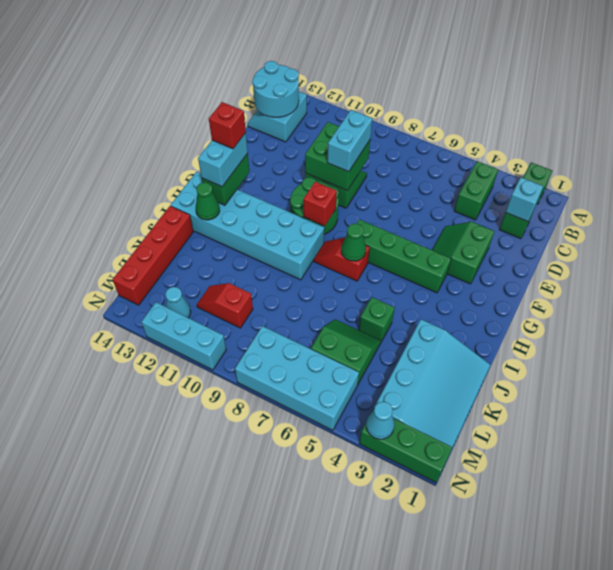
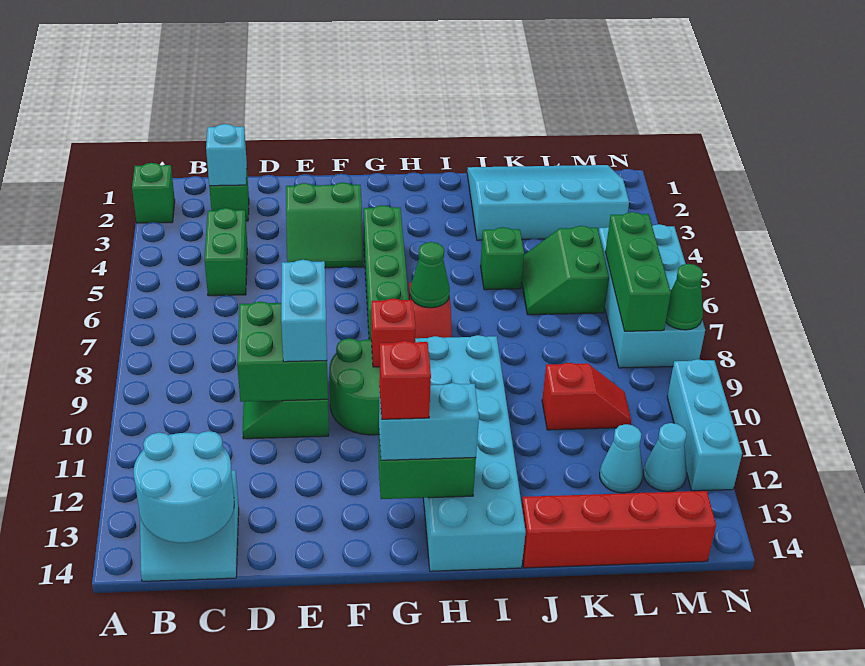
green 1x2 brick [455,161,498,220] -> green 1x2 brick turned to [205,208,247,296]
cyan 1x2 brick [327,110,372,172] -> cyan 1x2 brick turned to [281,260,327,362]
green 1x1 cone [196,182,220,220] -> green 1x1 cone moved to [666,264,703,330]
red 1x2 slope [197,283,253,328] -> red 1x2 slope turned to [542,363,631,430]
green 1x3 brick [359,409,453,482] -> green 1x3 brick moved to [605,212,671,331]
cyan 1x1 cone [366,402,394,439] -> cyan 1x1 cone moved to [600,424,643,493]

